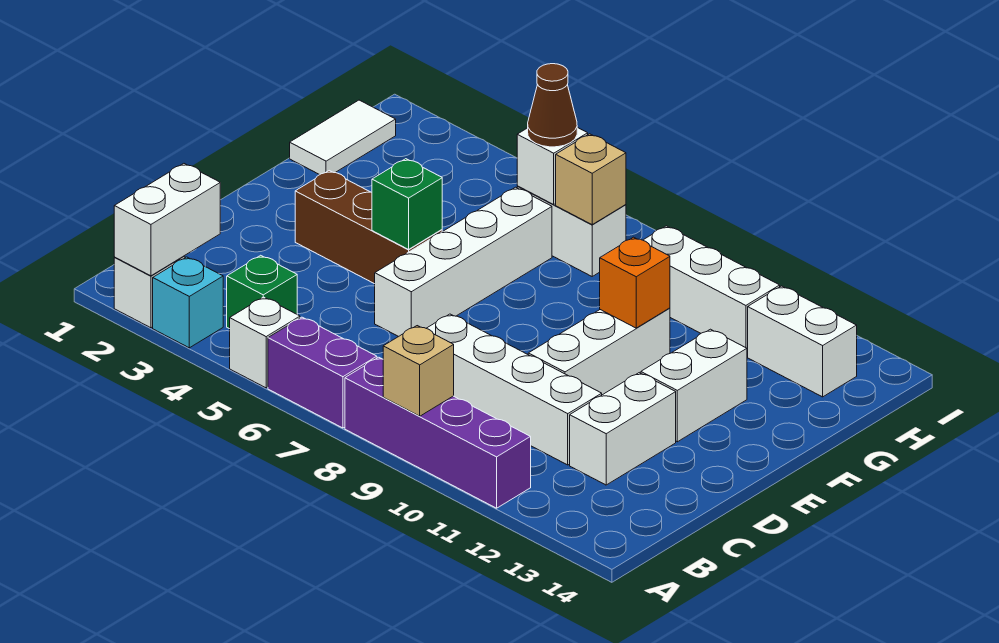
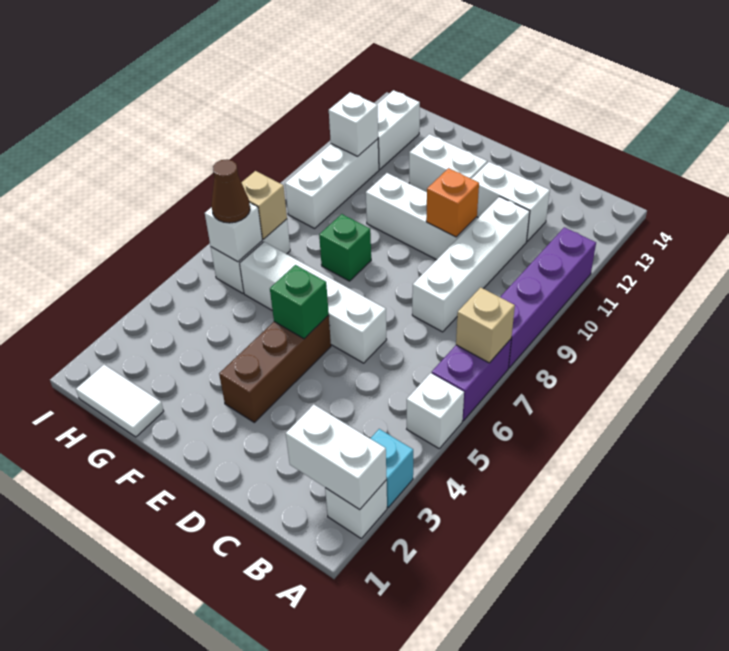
tan 1x1 brick [383,326,454,416] -> tan 1x1 brick moved to [456,287,515,363]
green 1x1 brick [227,255,297,329] -> green 1x1 brick moved to [319,214,371,281]
orange 1x1 brick [600,237,670,328] -> orange 1x1 brick moved to [426,168,479,237]
none -> white 1x1 brick [329,92,378,156]

